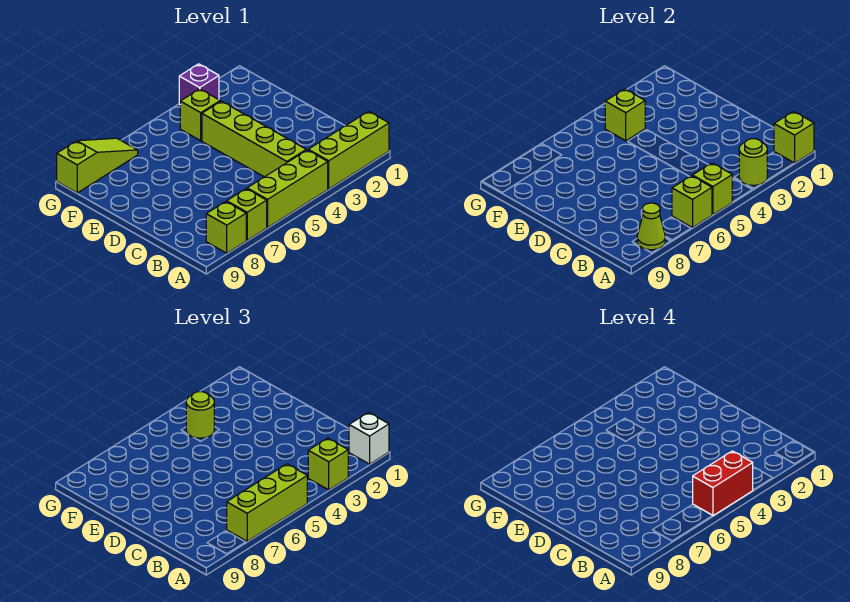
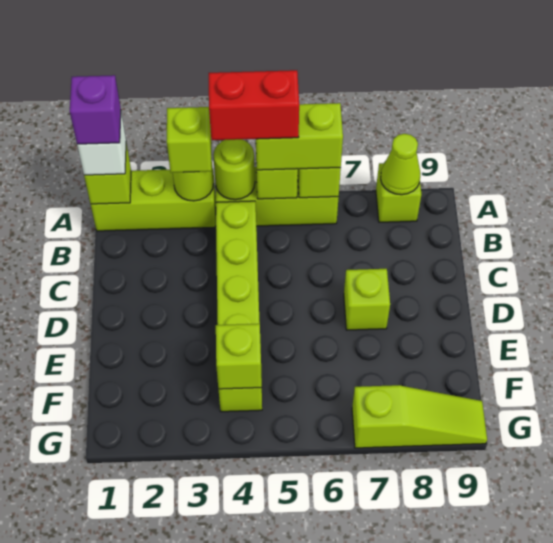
lime 1x3 brick [227,464,307,541] -> lime 1x2 brick [256,103,343,170]
lime 1x1 brick [227,189,267,240] -> lime 1x1 brick moved to [344,269,390,330]
lime 1x1 round brick [186,392,214,438] -> lime 1x1 round brick moved to [213,139,255,200]
purple 1x1 brick [179,64,219,104] -> purple 1x1 brick moved to [70,75,121,144]
lime 1x3 slope [57,138,138,193] -> lime 1x3 slope turned to [352,385,487,448]

